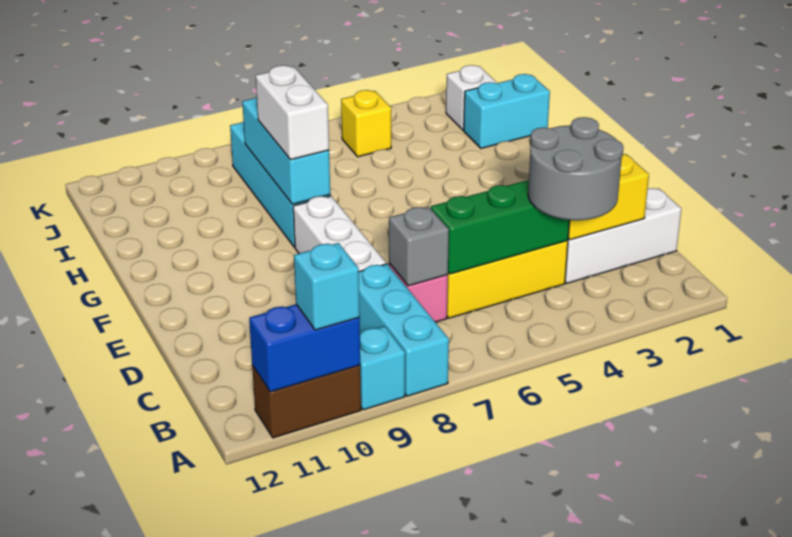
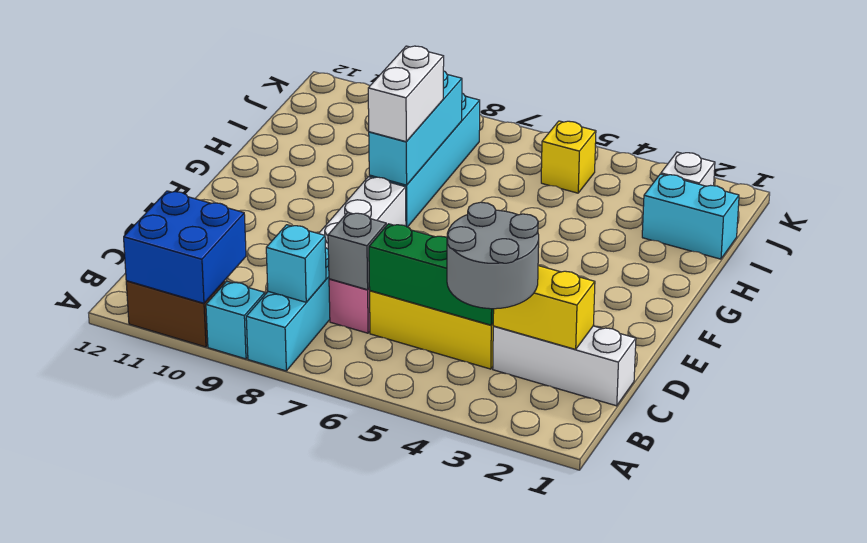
blue 1x2 brick [249,304,360,392] -> blue 2x2 brick [124,191,246,303]
cyan 1x1 brick [294,243,360,330] -> cyan 1x1 brick moved to [266,225,326,302]

